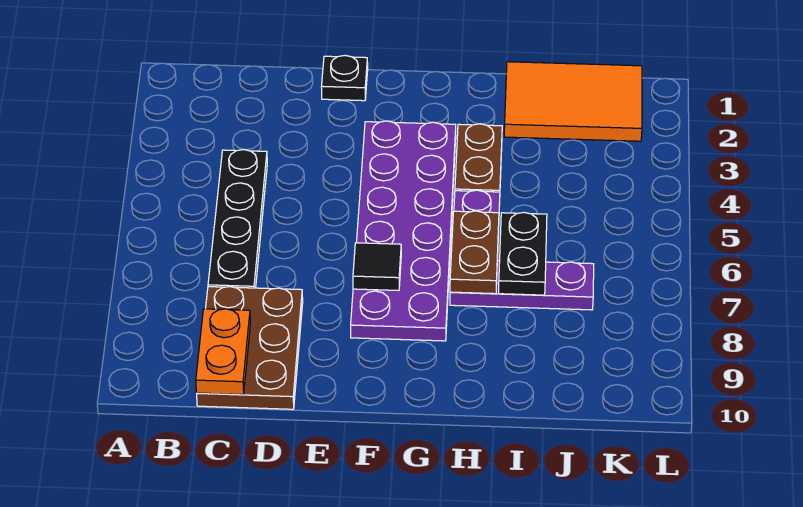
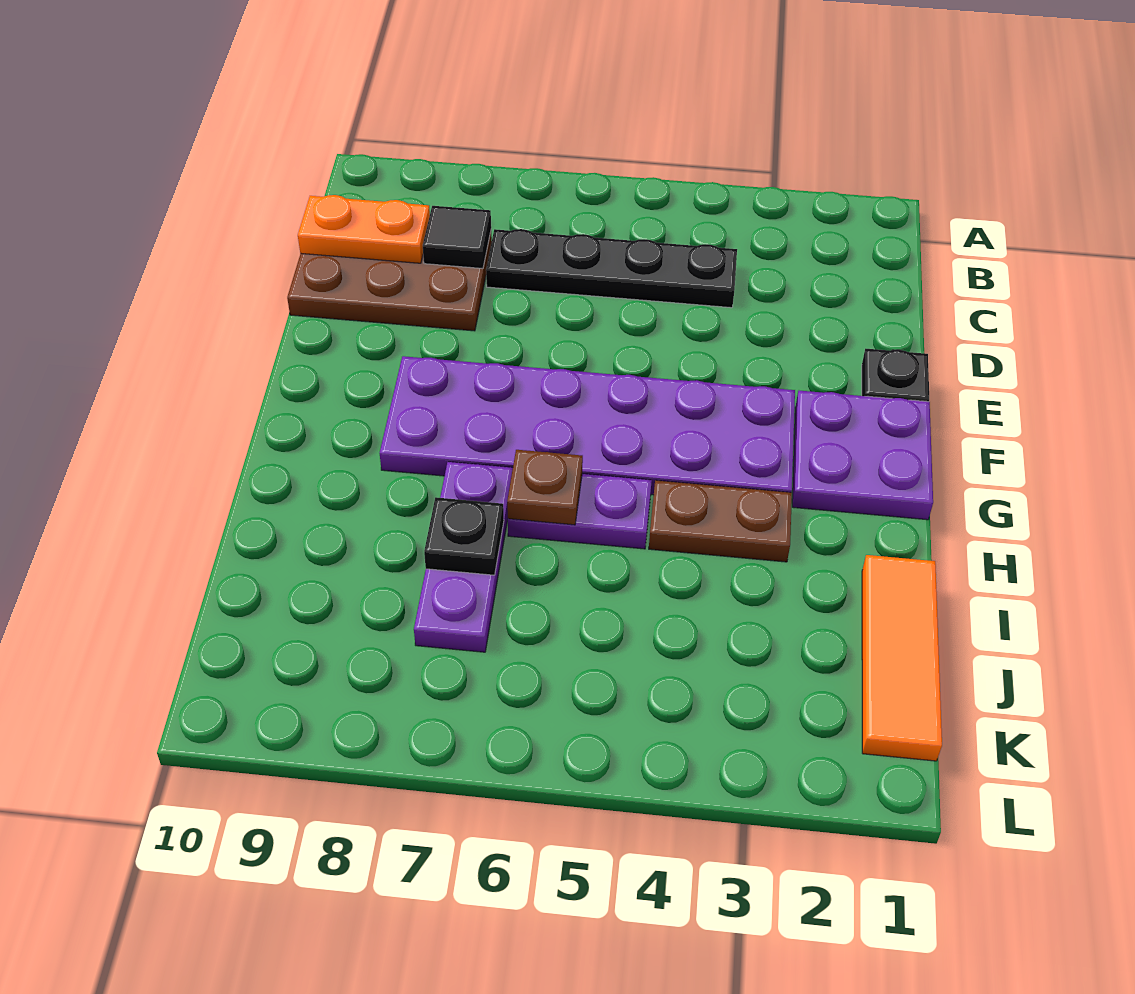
none -> purple 2x2 plate [792,391,933,520]
black 1x1 tile [353,243,401,291] -> black 1x1 tile moved to [423,206,491,269]
brown 1x2 plate [450,211,499,294] -> brown 1x1 plate [507,450,583,525]
orange 2x3 tile [504,62,642,141] -> orange 1x3 tile [862,555,942,761]
black 1x2 plate [499,212,547,295] -> black 1x1 plate [424,497,504,575]

